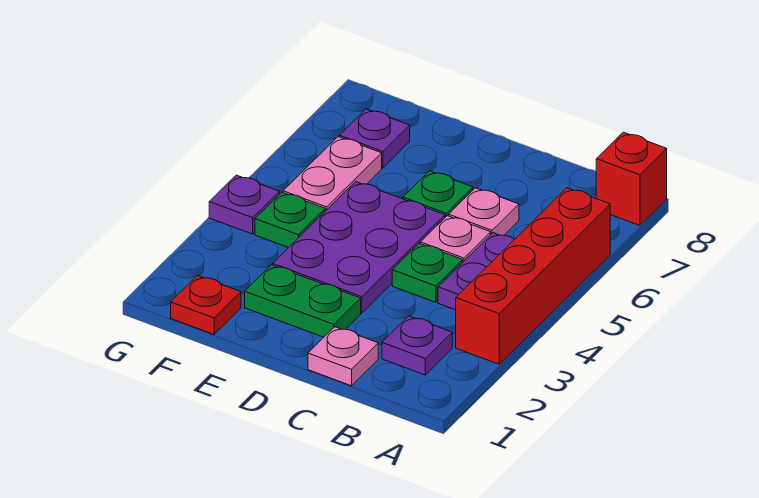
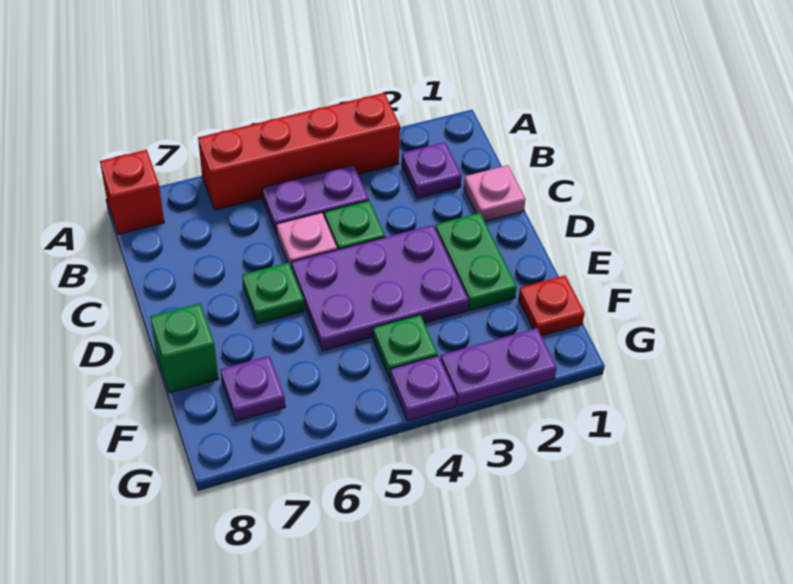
pink 1x1 plate [449,188,519,235] -> none
none -> green 1x1 brick [150,303,218,393]
pink 1x2 plate [283,137,382,211] -> none
none -> purple 1x2 plate [441,328,557,406]

